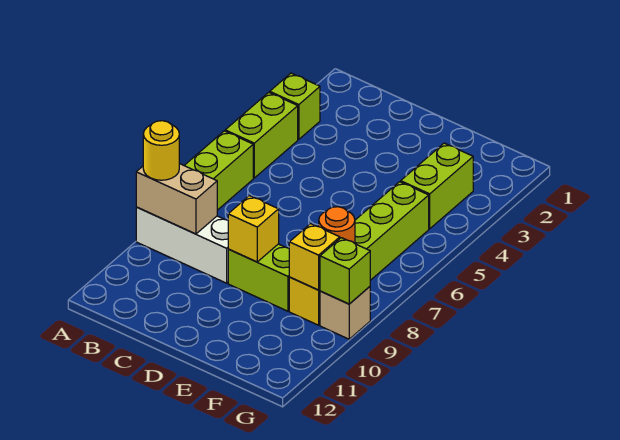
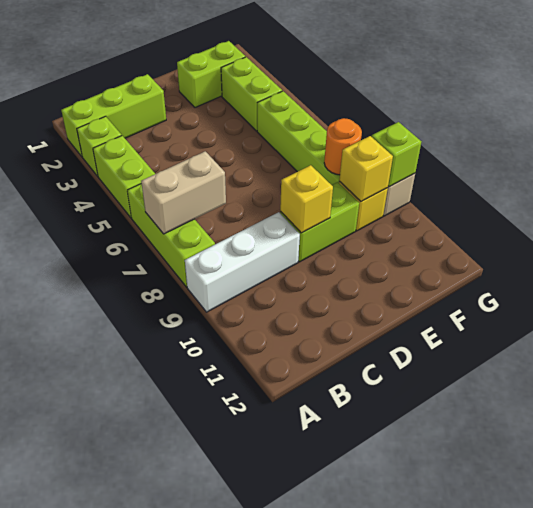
none -> lime 1x3 brick [61,74,166,157]
tan 1x2 brick [136,164,217,234] -> tan 1x2 brick moved to [141,151,226,234]
yellow 1x1 round brick [143,121,179,180] -> none
none -> lime 1x2 brick [177,41,245,108]

